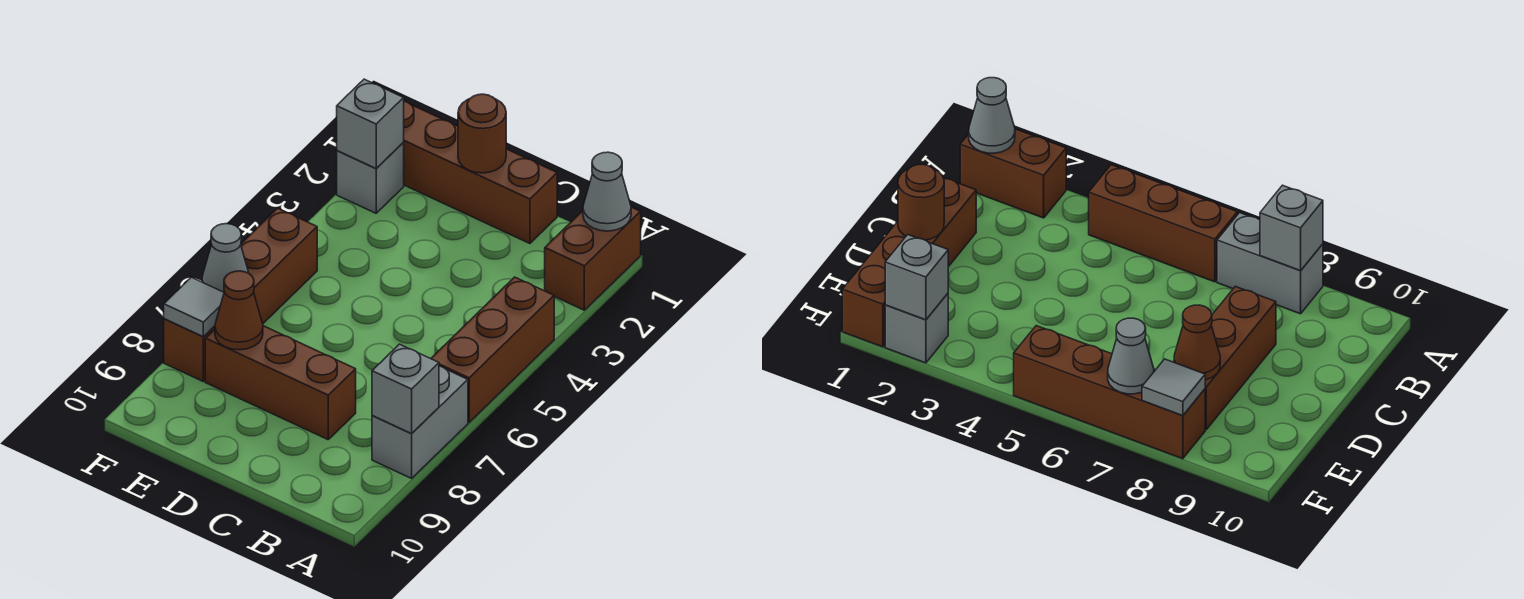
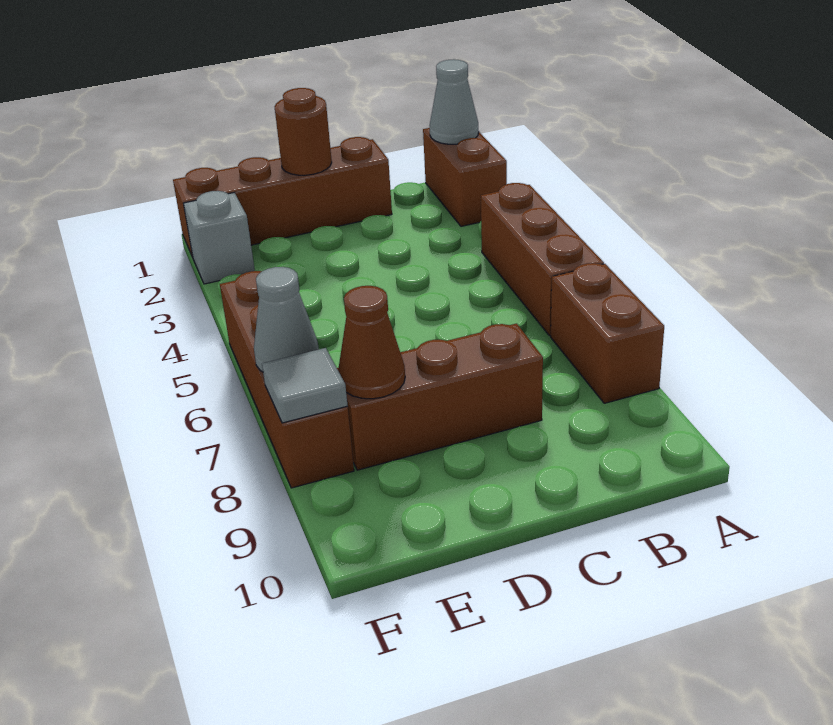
grey 1x2 brick [372,366,468,478] -> brown 1x2 brick [551,263,664,403]
grey 1x1 brick [372,344,439,434] -> none
grey 1x1 brick [337,79,404,169] -> none

